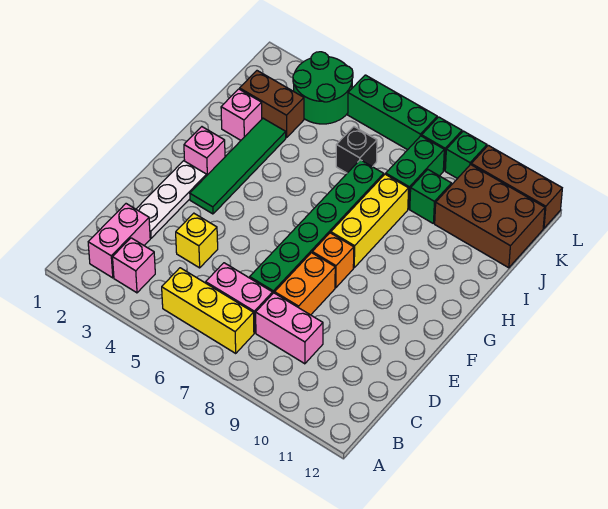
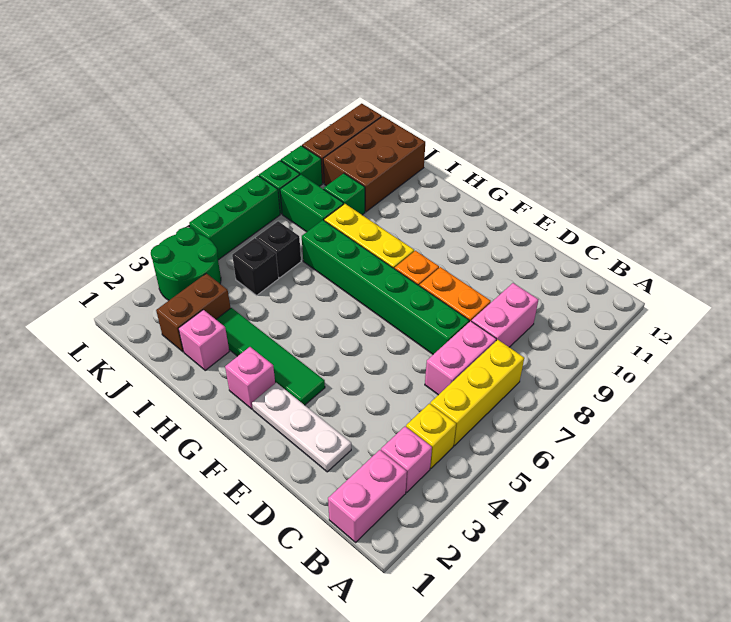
pink 1x2 brick [88,204,150,278] -> pink 1x2 brick turned to [328,450,407,542]
yellow 1x1 brick [176,213,218,268] -> yellow 1x1 brick moved to [406,404,456,468]
none -> black 1x1 brick [232,238,279,295]

